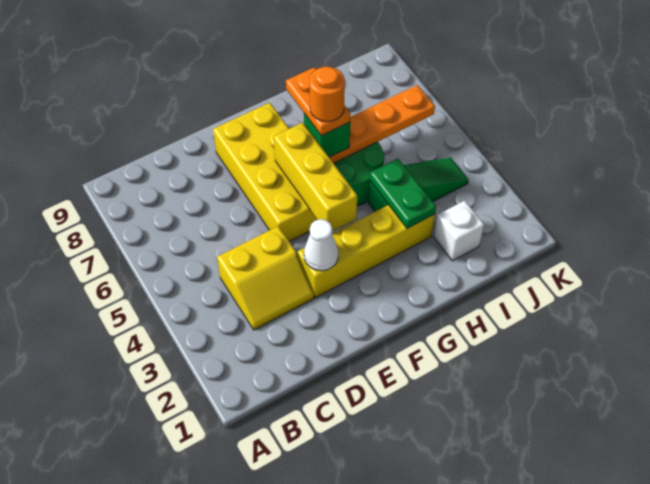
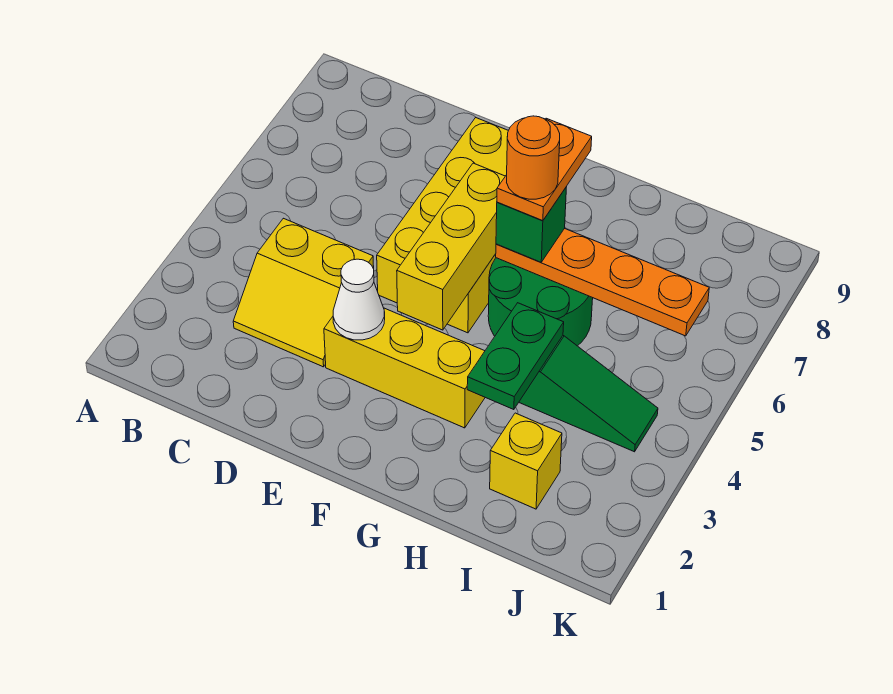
yellow 1x4 brick [298,205,435,297] -> yellow 1x3 brick [324,308,485,428]
white 1x1 brick [434,201,484,261] -> yellow 1x1 brick [490,413,562,509]

